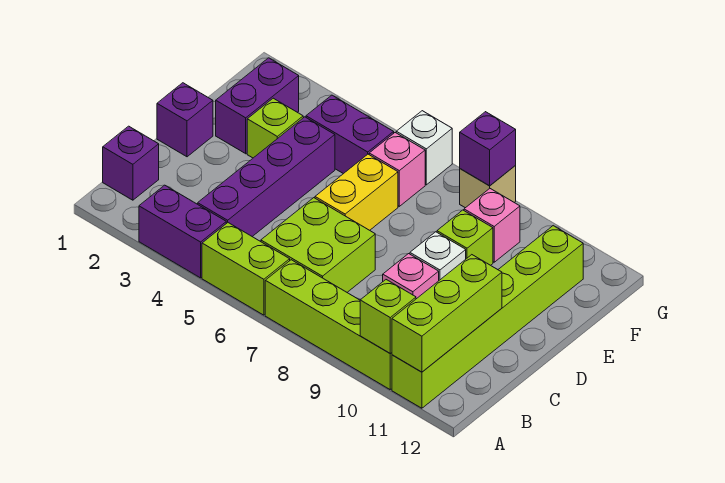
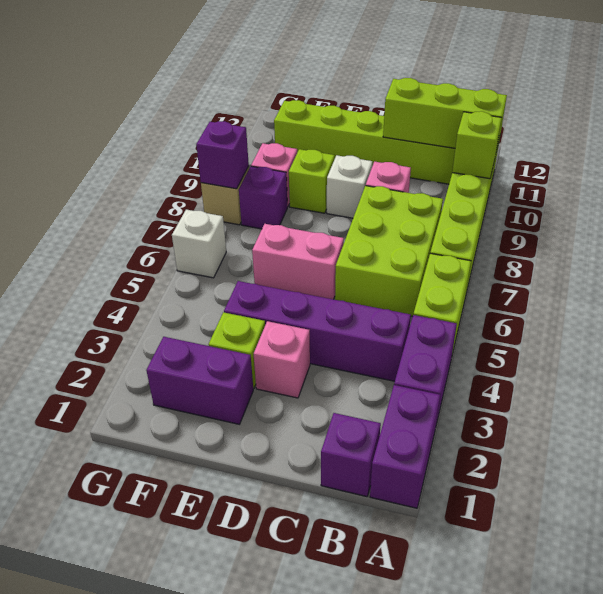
lime 2x2 brick [261,198,375,292] -> lime 2x3 brick [335,186,443,317]
purple 1x1 brick [157,83,213,157] -> purple 1x1 brick moved to [239,166,287,229]
yellow 1x2 brick [315,154,398,230] -> pink 1x2 brick [252,224,344,299]
purple 1x2 brick [306,95,394,174] -> purple 1x2 brick moved to [370,385,440,508]
pink 1x1 brick [369,133,425,206] -> pink 1x1 brick moved to [254,321,310,398]

